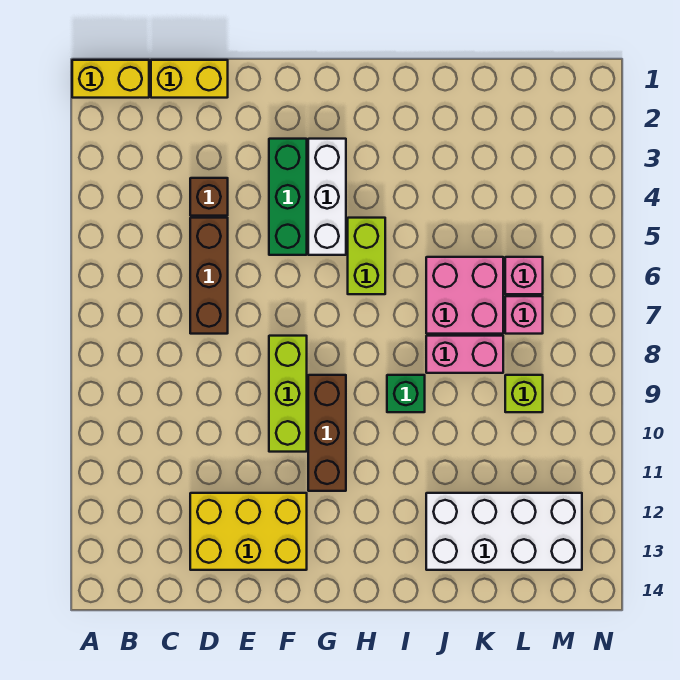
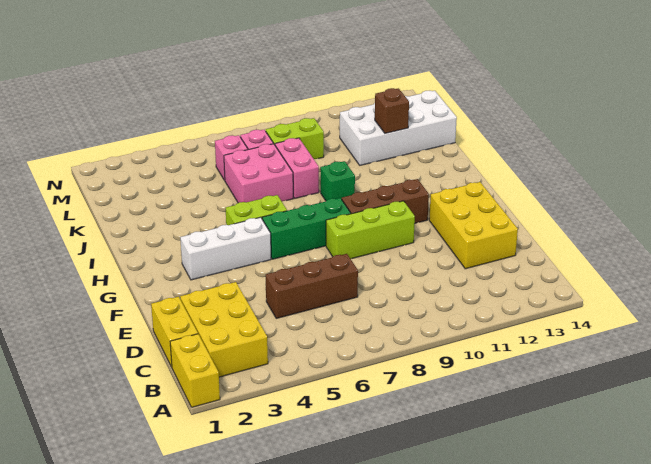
none -> yellow 2x3 brick [180,282,268,377]
brown 1x1 brick [190,178,228,216] -> brown 1x1 brick moved to [375,88,409,133]
green 1x3 brick [269,139,307,255] -> green 1x3 brick moved to [262,198,351,259]
white 2x4 brick [426,493,582,570] -> white 2x4 brick turned to [340,91,457,165]
lime 1x1 brick [505,375,543,412] -> lime 1x2 brick [266,118,324,159]

